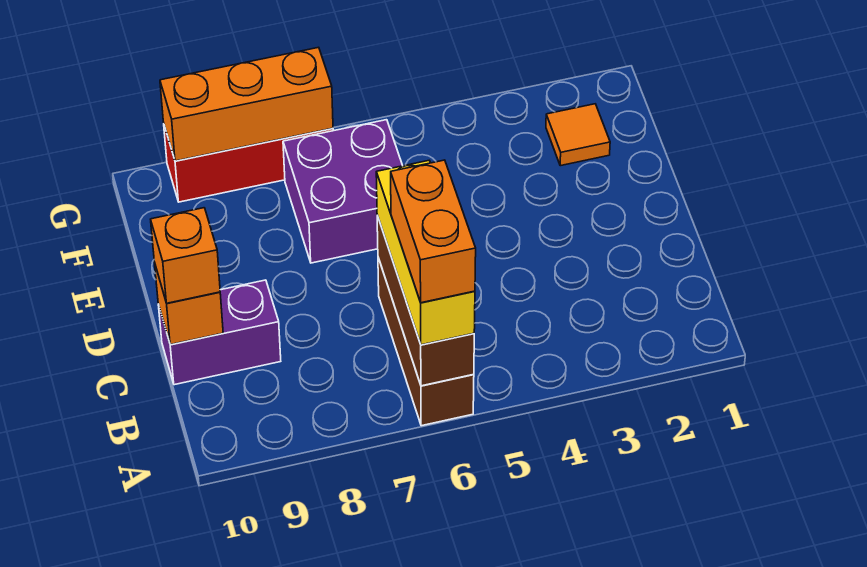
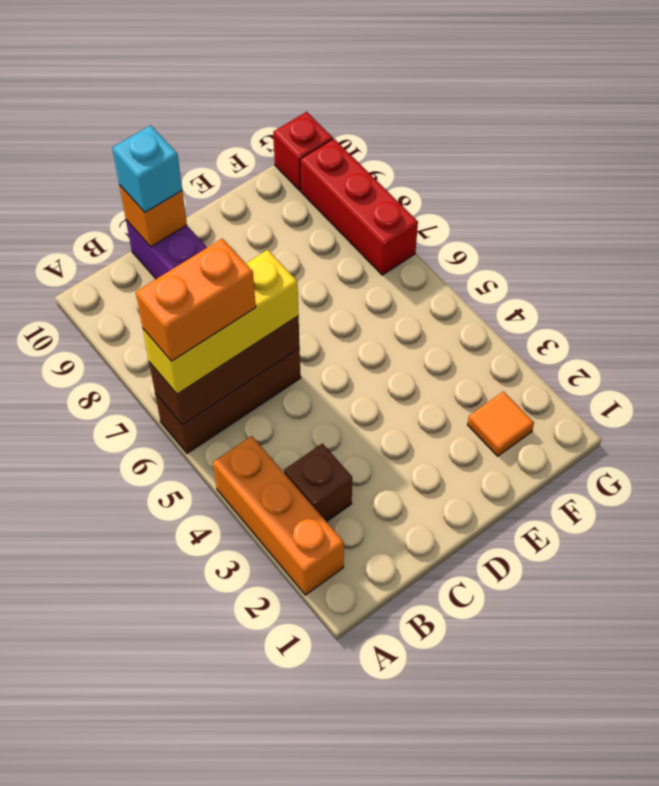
none -> brown 1x1 brick [284,444,352,522]
orange 1x1 brick [151,208,220,303] -> cyan 1x1 brick [112,125,182,212]
purple 2x2 brick [283,120,403,263] -> none
orange 1x3 brick [160,47,333,161] -> orange 1x3 brick moved to [213,436,344,595]
none -> red 1x1 brick [273,112,333,191]

